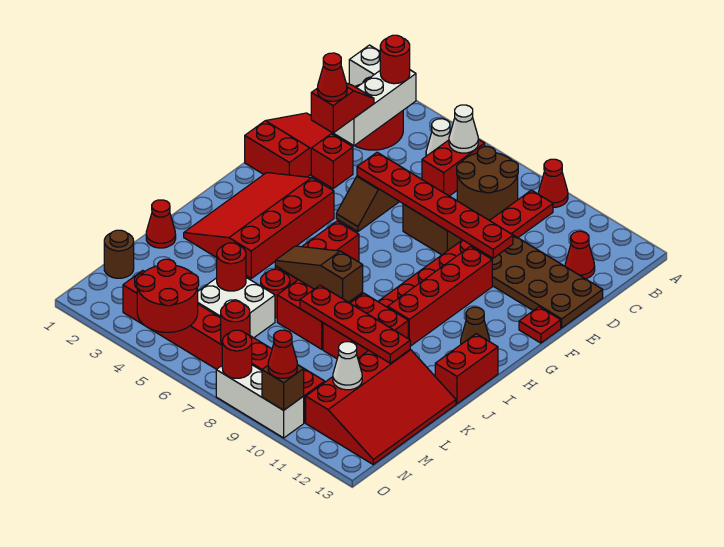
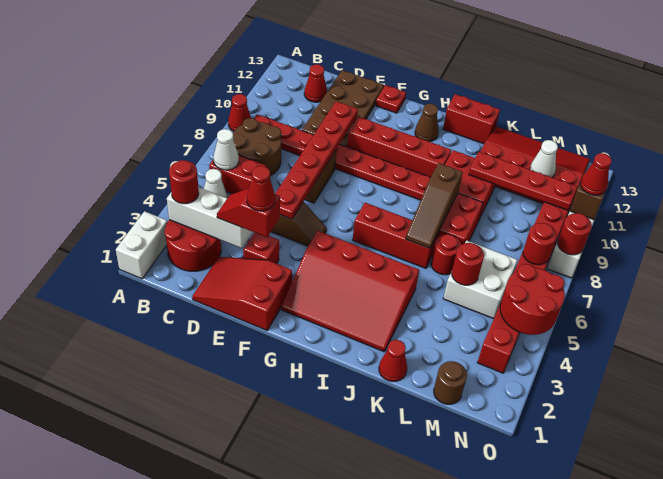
red 1x4 plate [300,285,410,363] -> red 1x4 plate turned to [469,152,578,210]

